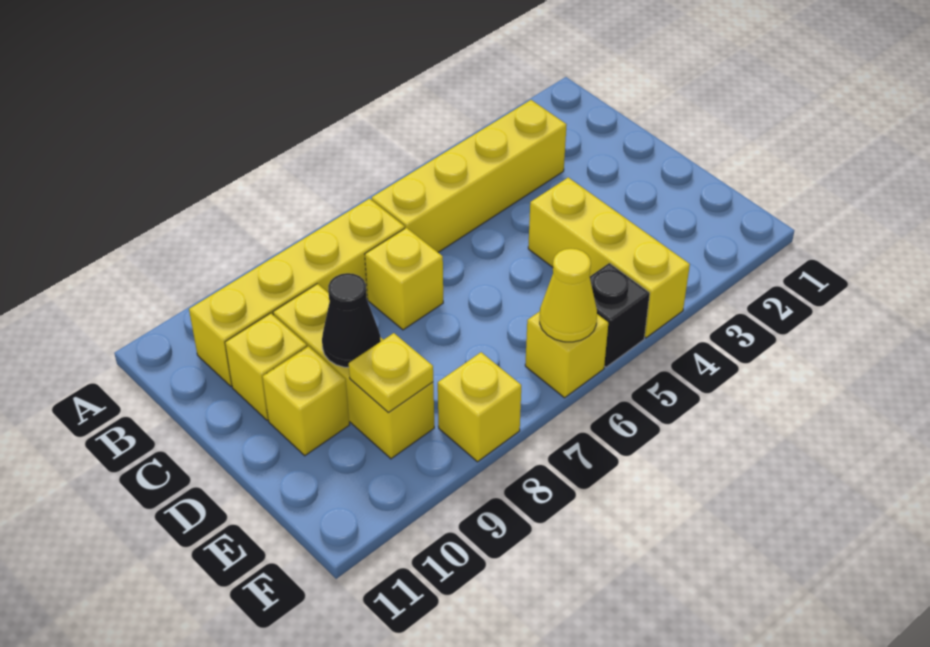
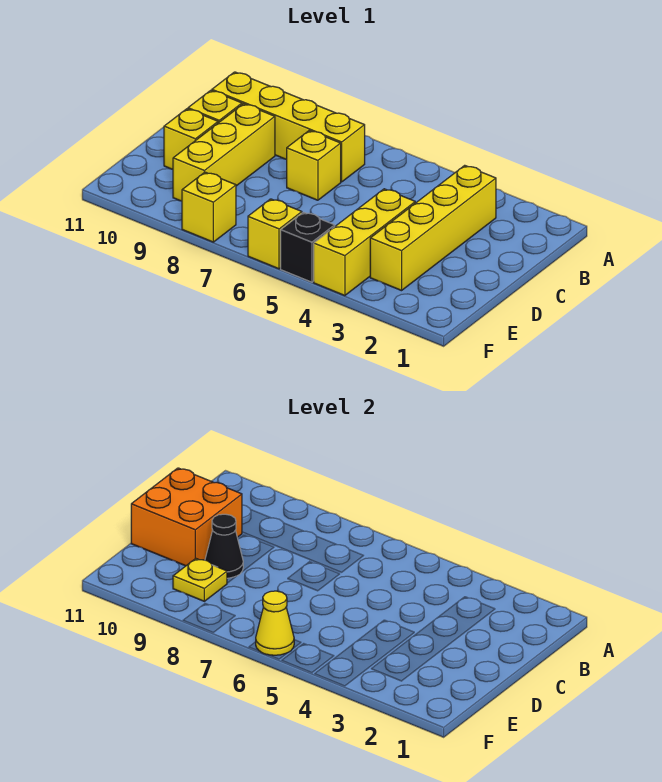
yellow 1x4 brick [372,100,567,252] -> yellow 1x4 brick turned to [370,165,496,291]
none -> orange 2x2 brick [131,468,242,566]

